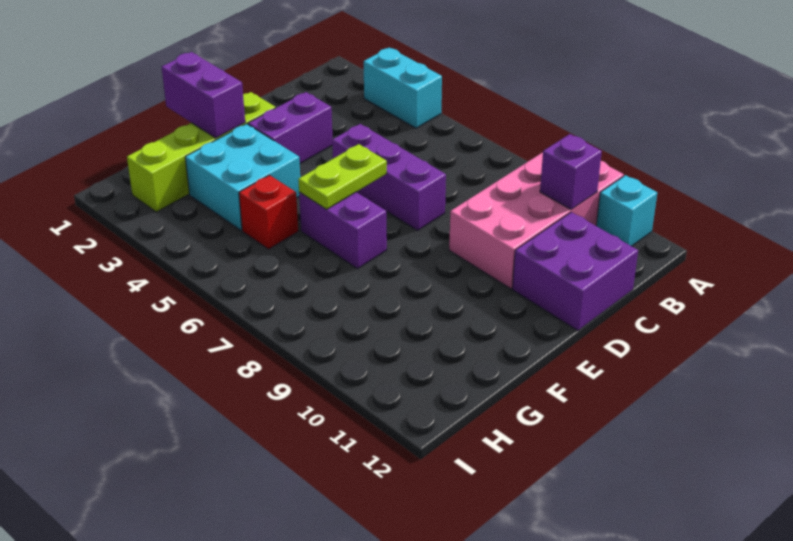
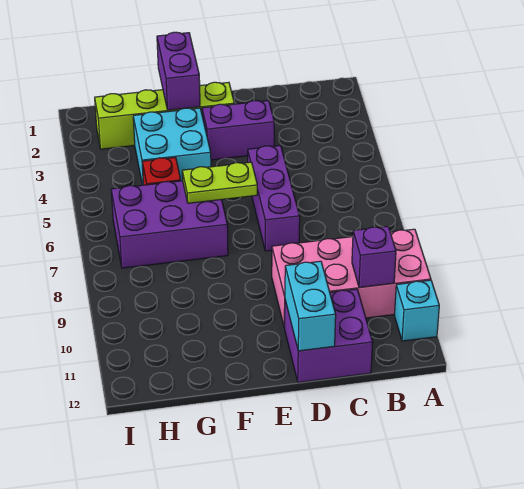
cyan 1x2 brick [364,48,442,128] -> cyan 1x2 brick moved to [285,261,336,351]
purple 1x2 brick [299,192,387,269] -> purple 2x3 brick [111,181,228,268]

